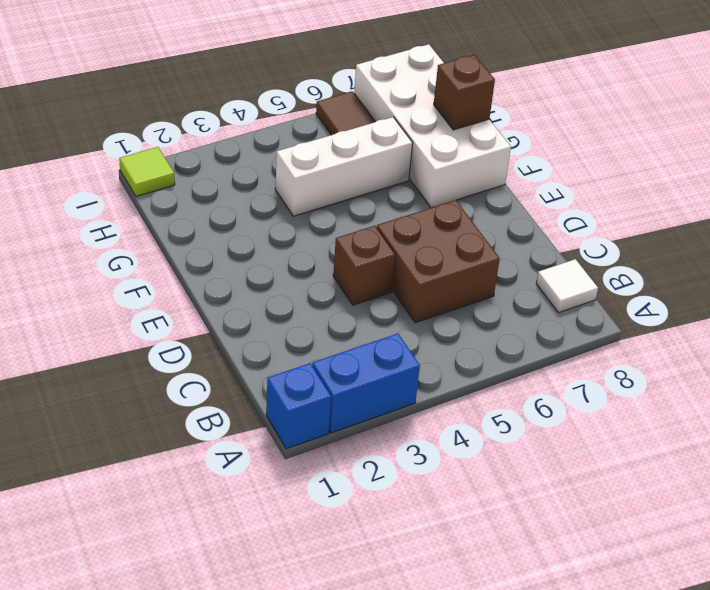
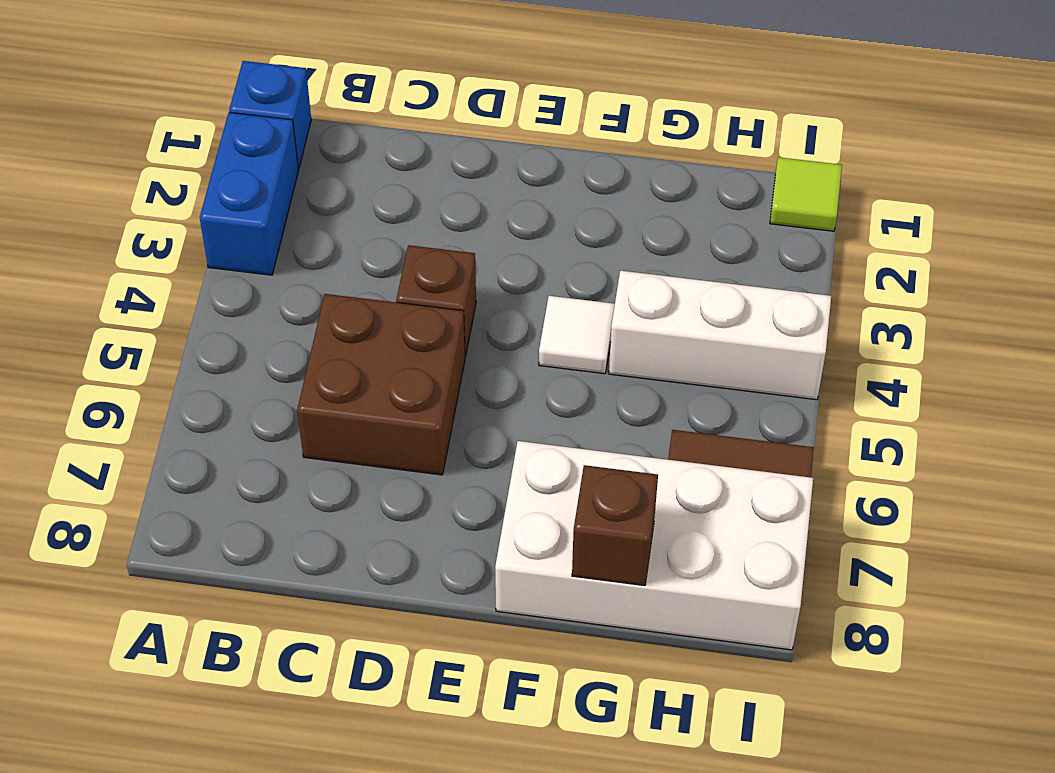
white 1x1 tile [536,259,598,313] -> white 1x1 tile moved to [539,296,615,374]
white 1x3 brick [275,117,413,216] -> white 1x3 brick turned to [609,271,831,400]

